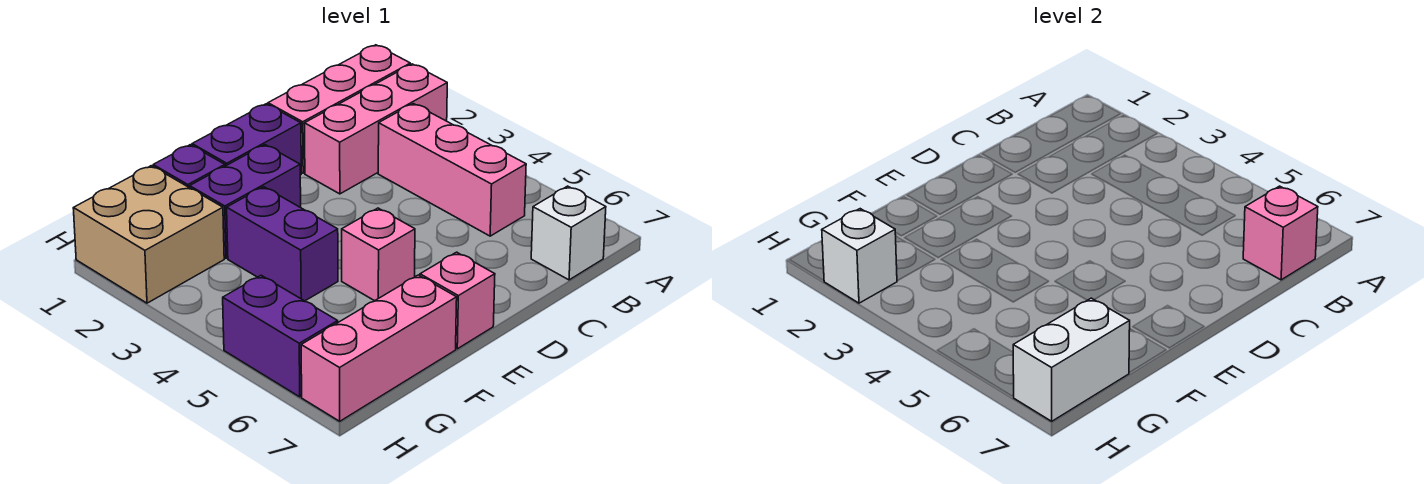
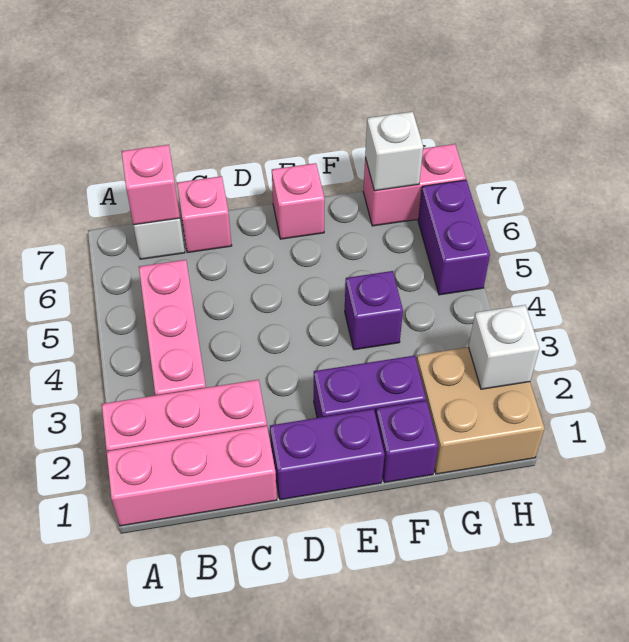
pink 1x1 brick [342,208,415,301] -> pink 1x1 brick moved to [177,176,232,253]
purple 1x2 brick [227,187,338,301] -> purple 1x1 brick [345,271,403,350]
pink 1x3 brick [301,275,457,421] -> pink 1x2 brick [363,144,466,226]
white 1x2 brick [1013,298,1130,421] -> white 1x1 brick [365,112,423,191]

